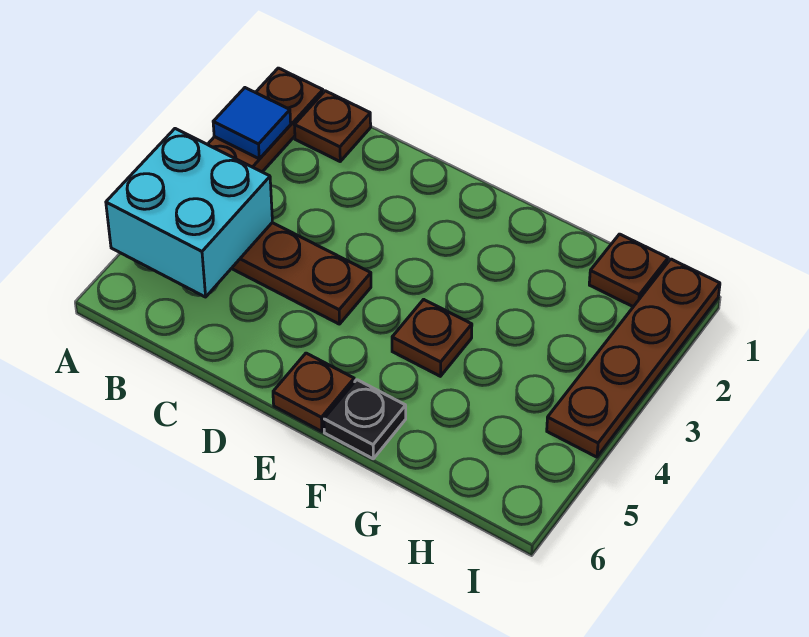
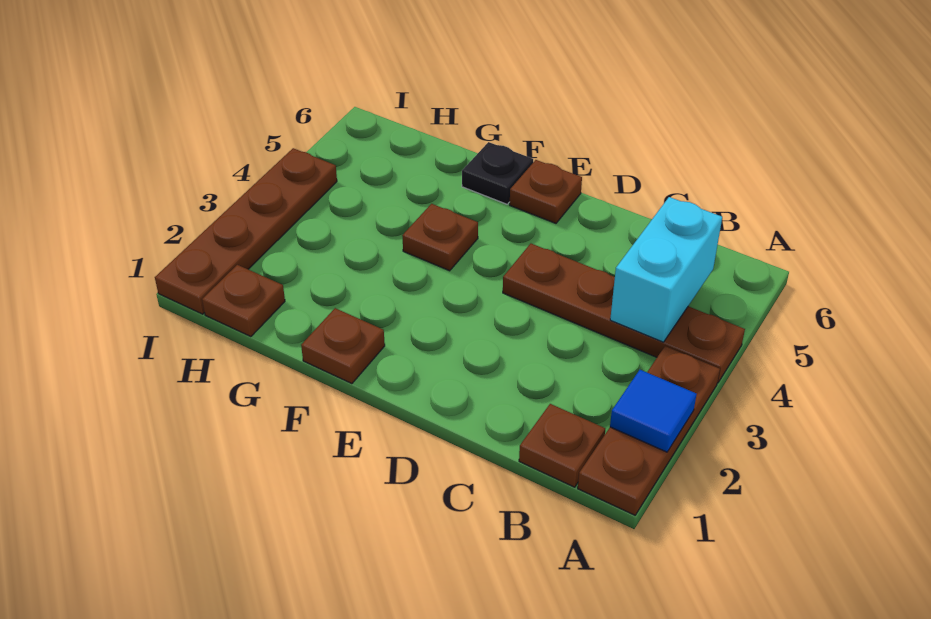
cyan 2x2 brick [106,129,272,297] -> cyan 1x2 brick [610,197,722,342]
none -> brown 1x1 plate [301,308,385,384]

